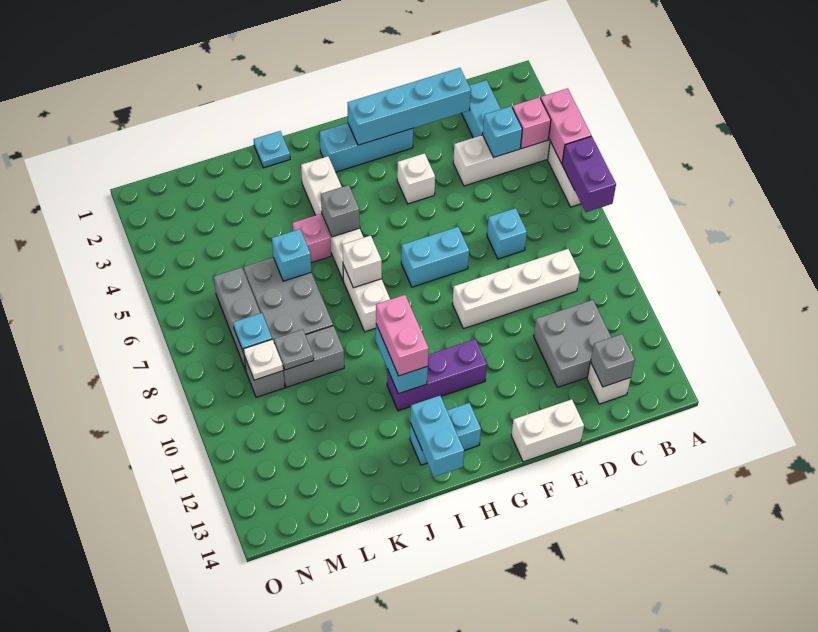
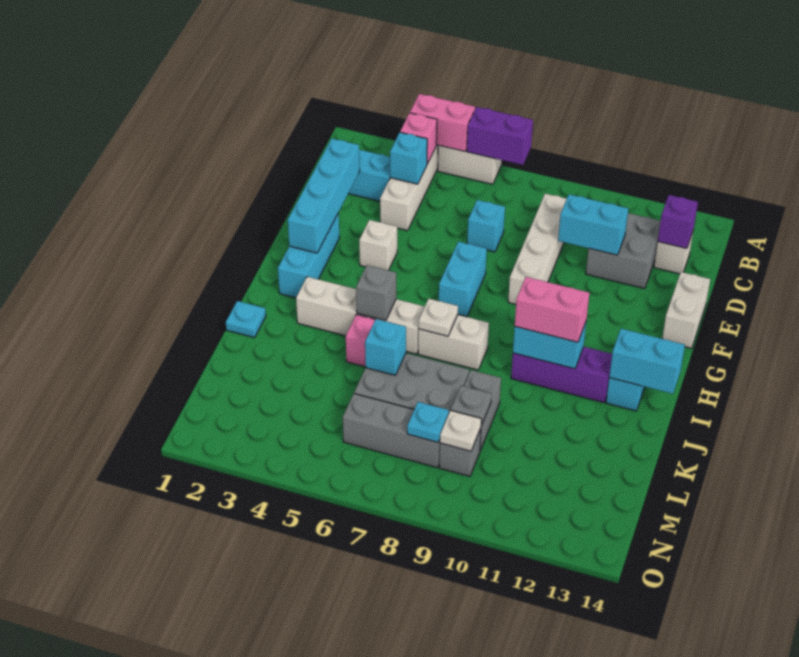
grey 1x1 brick [591,334,635,387] -> purple 1x1 brick [658,195,698,248]
none -> cyan 1x2 brick [558,194,628,255]
purple 1x3 brick [387,339,487,411] -> purple 1x3 brick turned to [511,347,612,403]
white 1x1 brick [342,236,382,288] -> white 1x1 plate [419,299,458,336]

